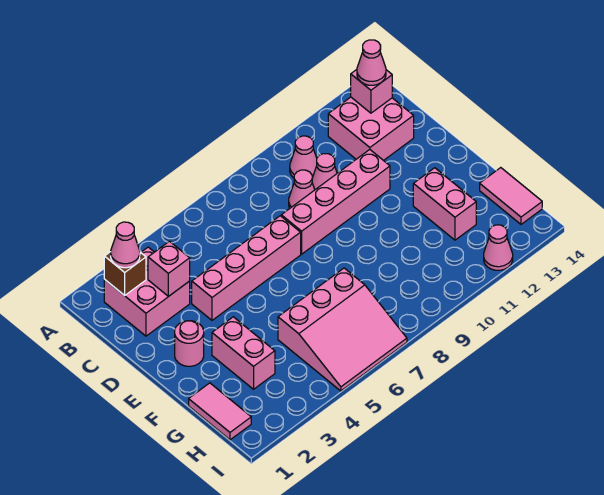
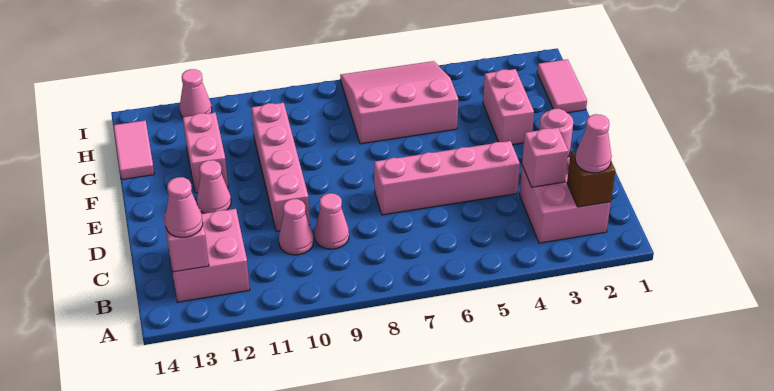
pink 1x1 cone [290,136,317,178] -> pink 1x1 cone moved to [197,160,231,213]
pink 1x4 brick [281,150,390,254] -> pink 1x4 brick turned to [252,103,310,232]

